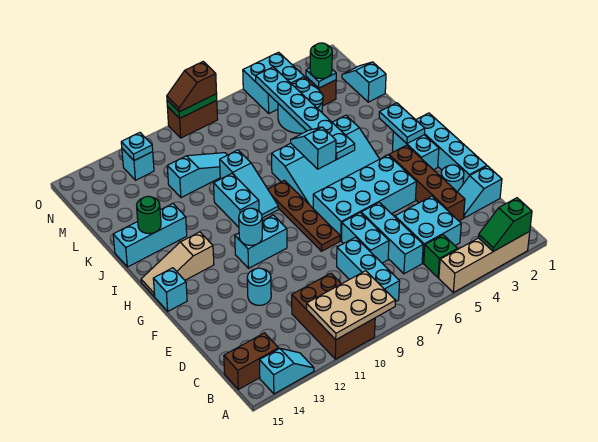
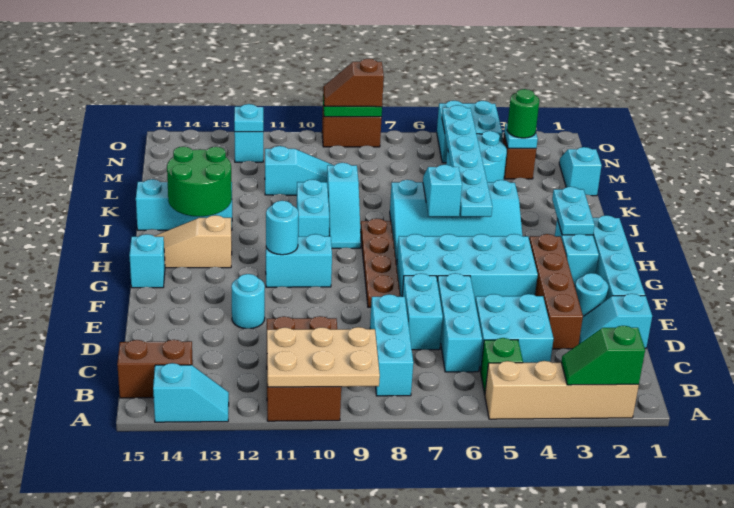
green 1x1 round brick [136,196,161,234] -> green 2x2 round brick [167,147,232,217]

